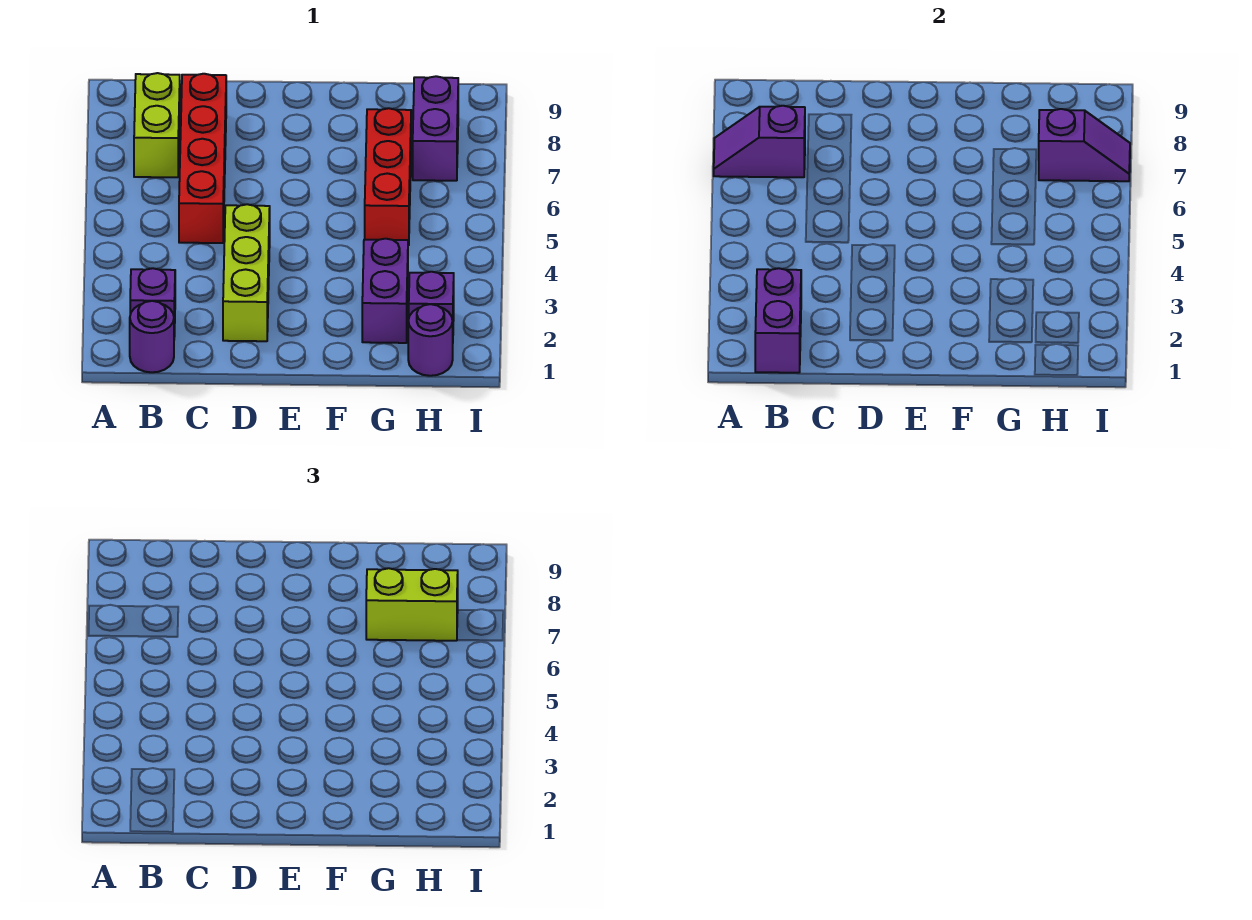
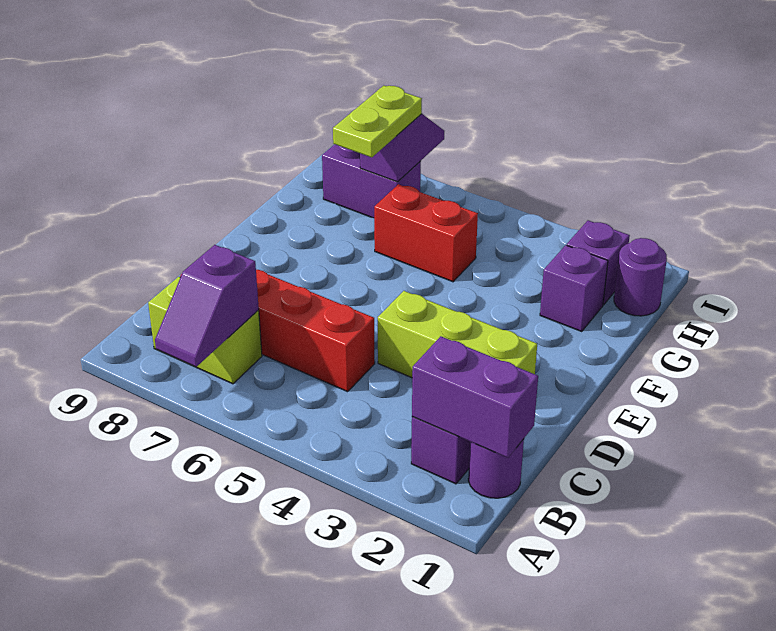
purple 1x2 brick [362,239,408,343] -> purple 1x1 brick [540,245,608,331]
red 1x3 brick [365,108,411,245] -> red 1x2 brick [374,184,478,282]
lime 1x2 brick [366,568,458,641] -> lime 1x2 plate [333,86,422,157]

